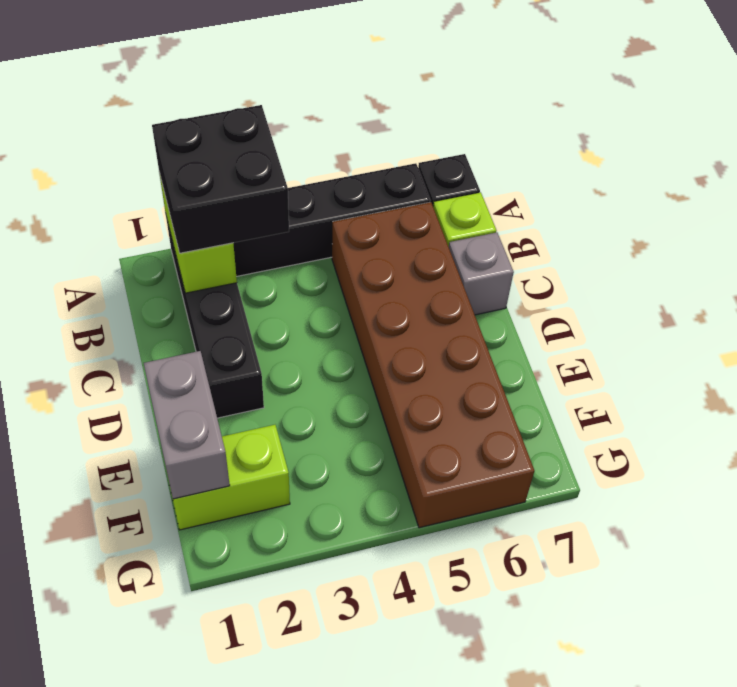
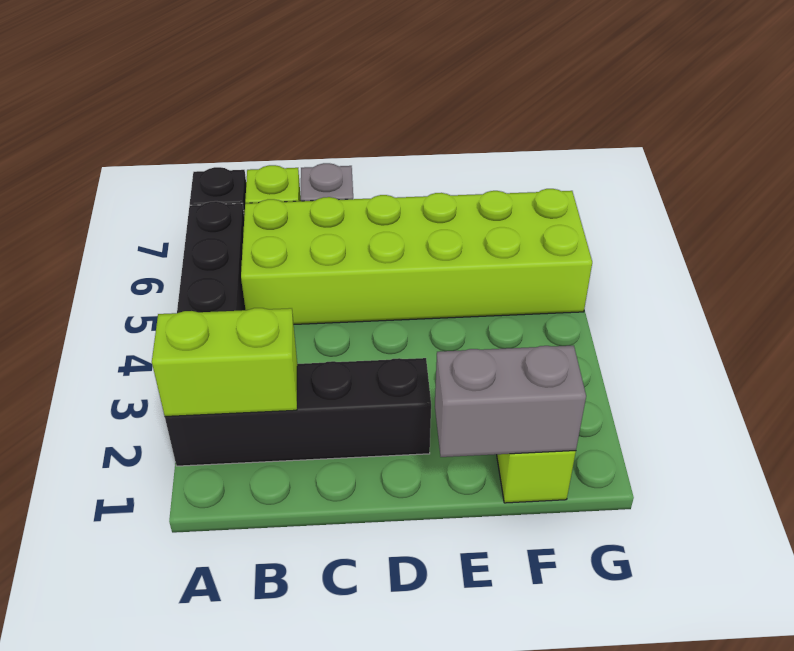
black 2x2 brick [152,105,289,253] -> none
brown 2x6 brick [332,202,535,528] -> lime 2x6 brick [241,189,592,324]

